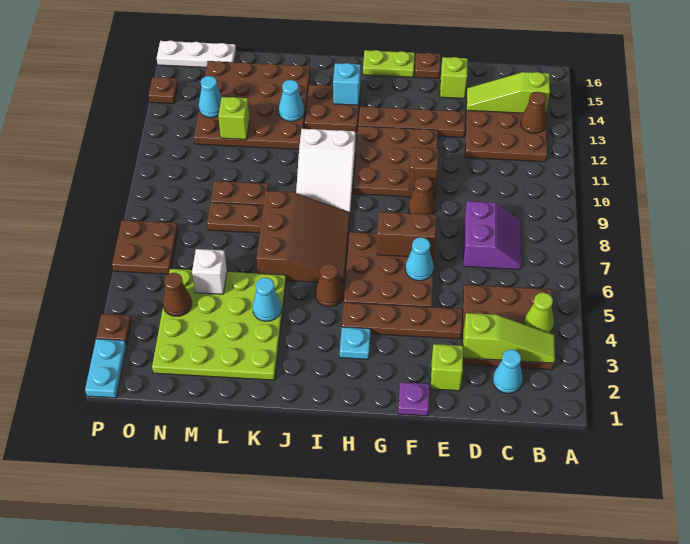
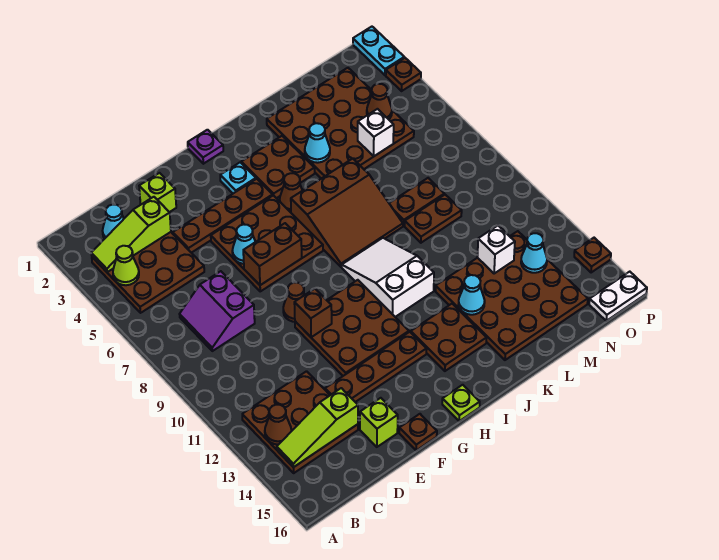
lime 1x3 slope [467,72,550,113] -> lime 1x3 slope turned to [277,388,358,467]
purple 1x1 plate [398,382,430,416] -> purple 1x1 plate moved to [188,130,223,164]
lime 1x2 plate [363,50,415,77] -> lime 1x1 plate [442,385,480,421]
brown 3x3 slope [257,191,350,284] -> brown 3x3 slope turned to [291,158,403,267]
cyan 1x1 brick [333,63,360,105] -> none
lime 4x4 plate [152,269,286,380] -> brown 4x4 plate [267,68,414,179]
lime 1x1 brick [218,97,249,140] -> white 1x1 brick [477,226,515,274]
white 1x3 plate [157,41,236,67] -> white 1x2 plate [589,272,647,321]
brown 2x2 plate [112,220,178,274] -> brown 2x2 plate moved to [241,136,315,198]

